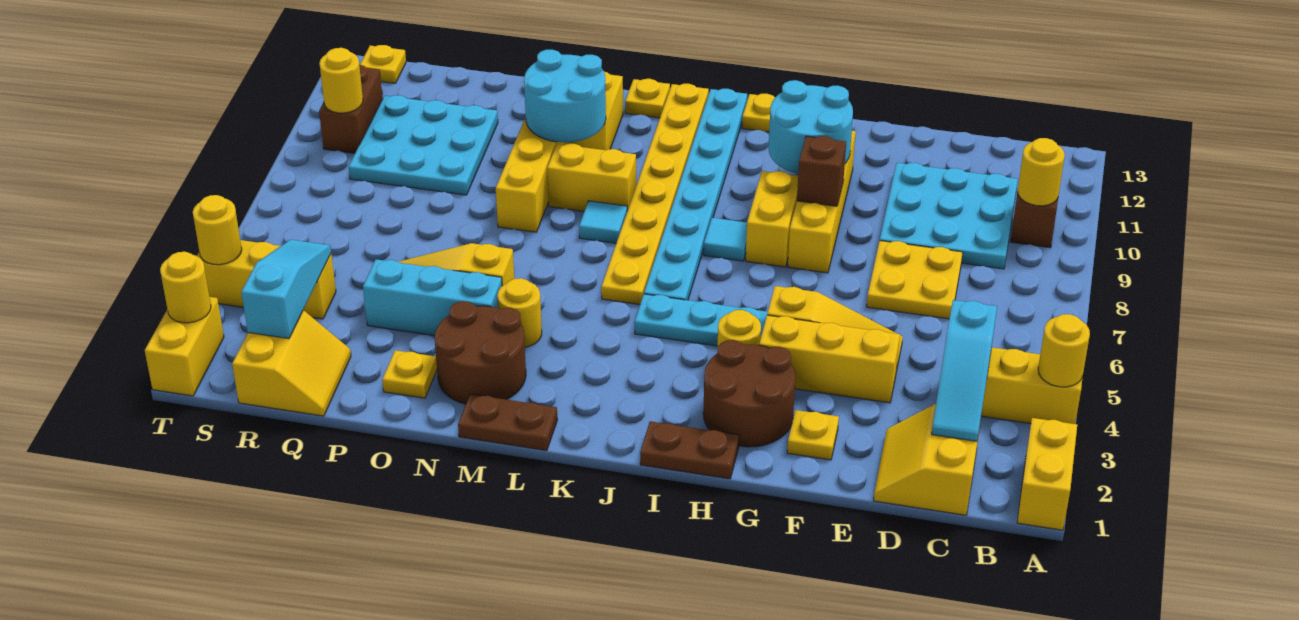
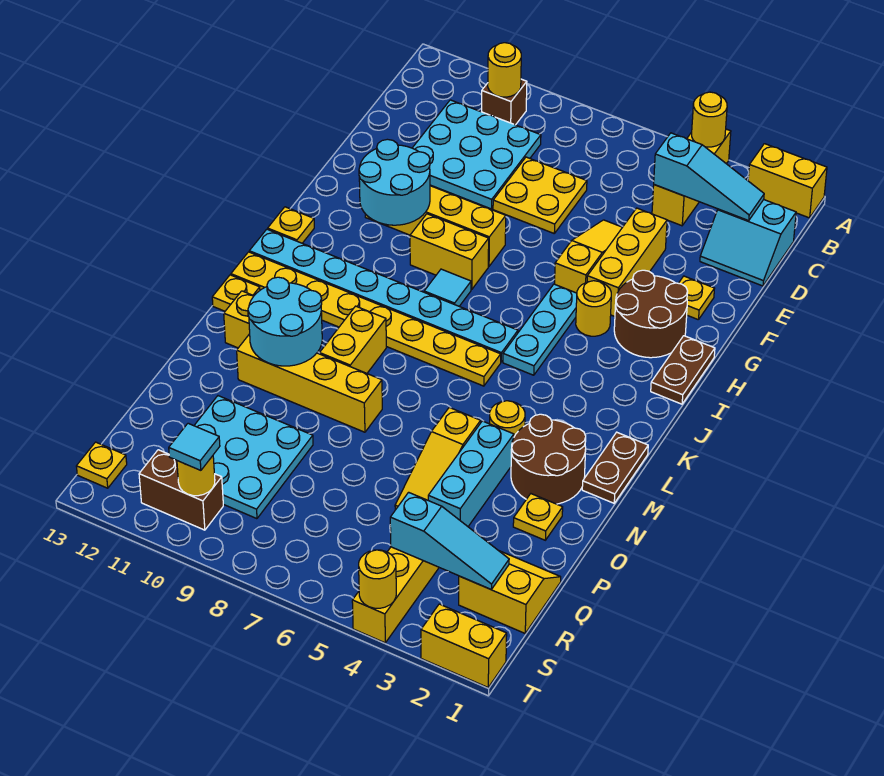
yellow 2x2 slope [874,404,981,515] -> cyan 2x2 slope [700,200,796,286]
brown 1x1 brick [797,136,846,206] -> none
cyan 1x1 tile [579,201,627,243] -> cyan 1x1 tile moved to [169,423,220,470]
cyan 1x3 slope [241,240,331,339] -> cyan 1x3 slope turned to [390,492,509,589]
yellow 1x1 round brick [160,252,211,323] -> none

